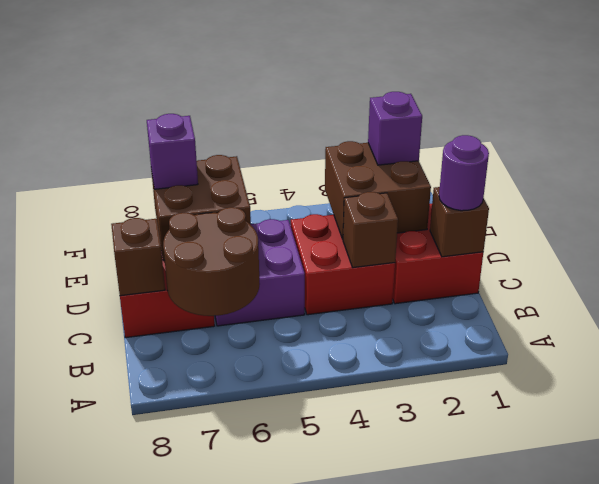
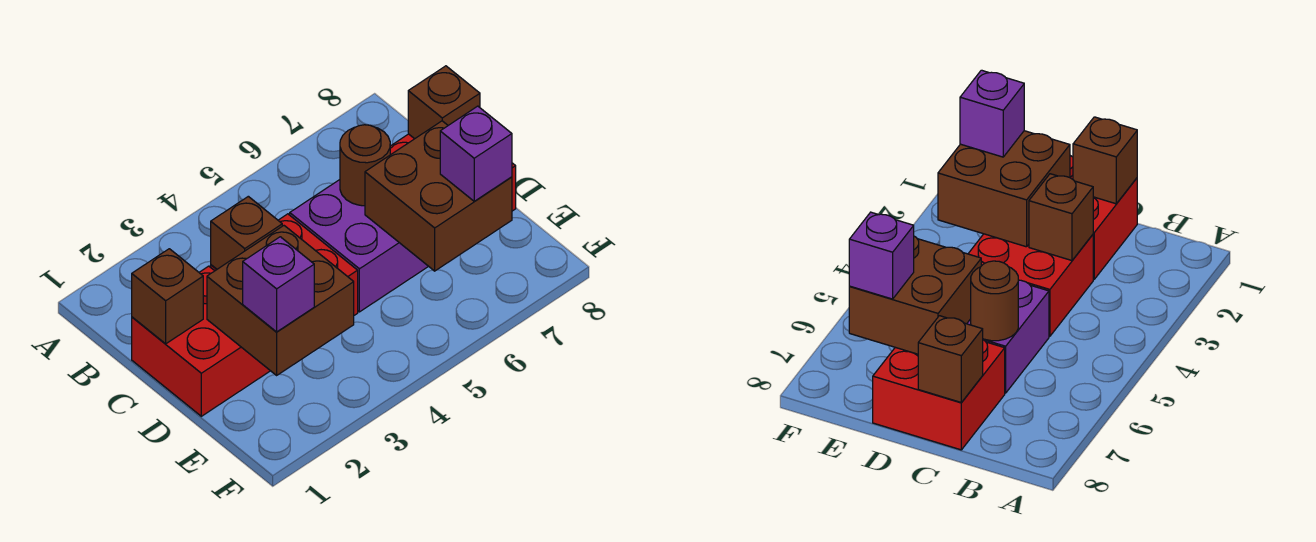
brown 2x2 round brick [163,207,260,316] -> brown 1x1 round brick [340,125,390,206]
purple 1x1 round brick [439,135,489,211] -> none

